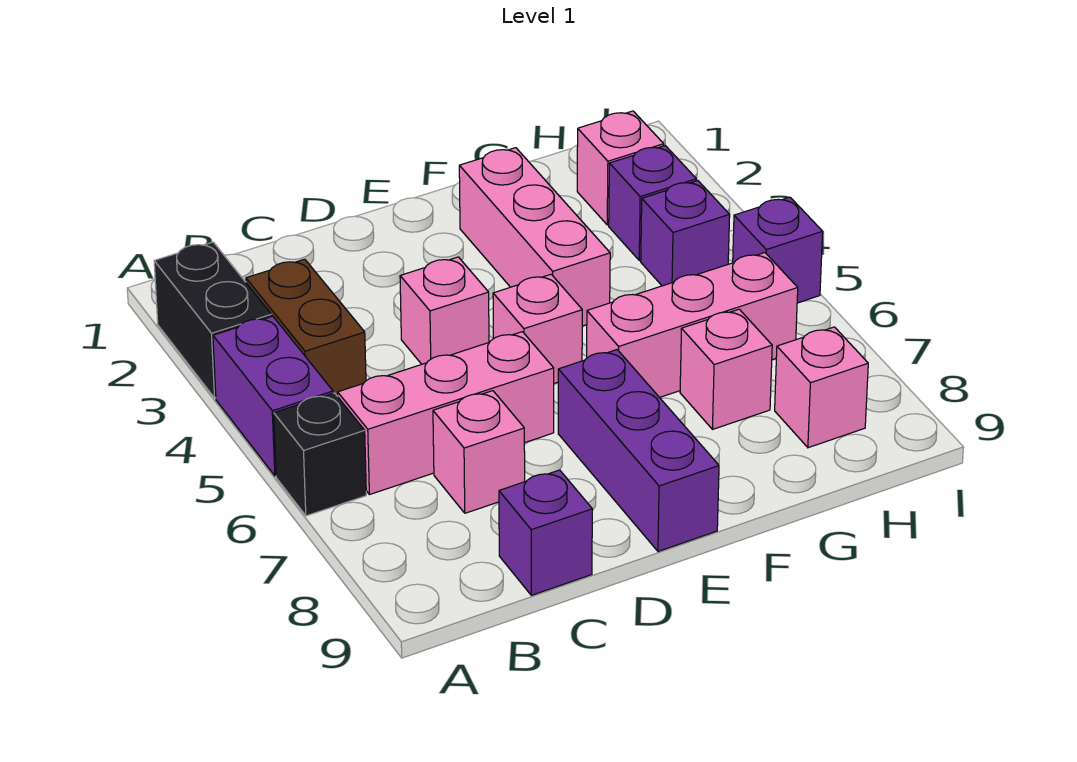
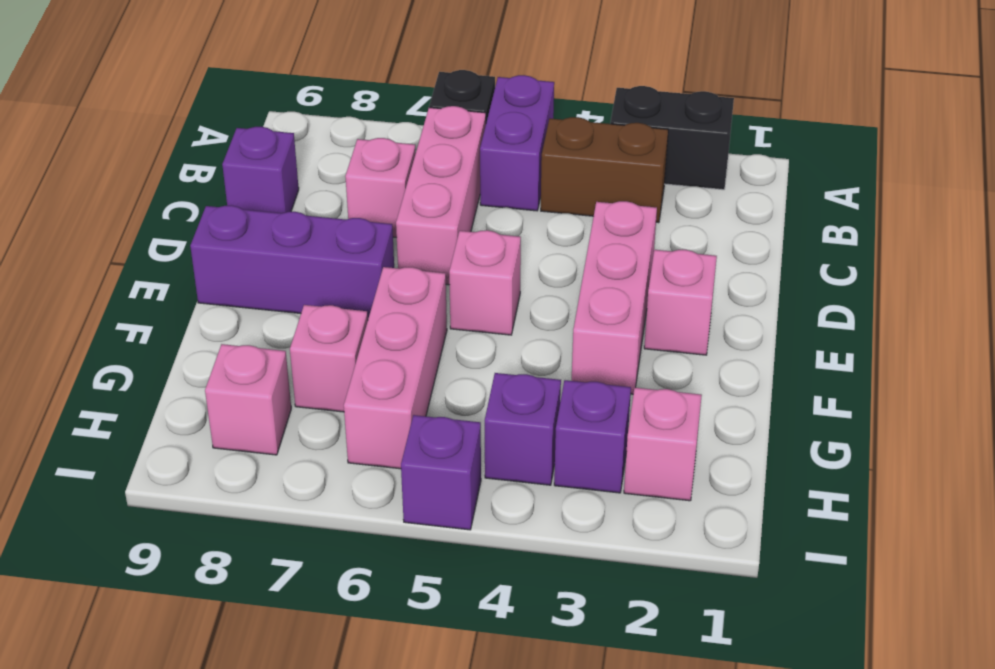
purple 1x2 brick [213,316,333,476] -> purple 1x2 brick turned to [480,75,554,211]
pink 1x1 brick [400,257,489,364] -> pink 1x1 brick moved to [644,250,717,355]
pink 1x3 brick [459,148,610,326] -> pink 1x3 brick turned to [572,201,657,394]

